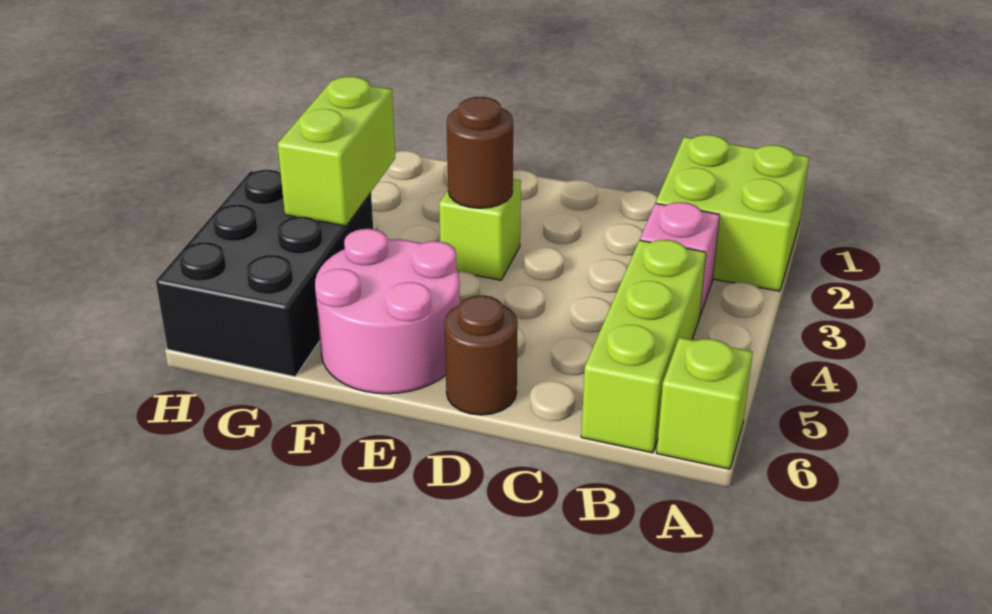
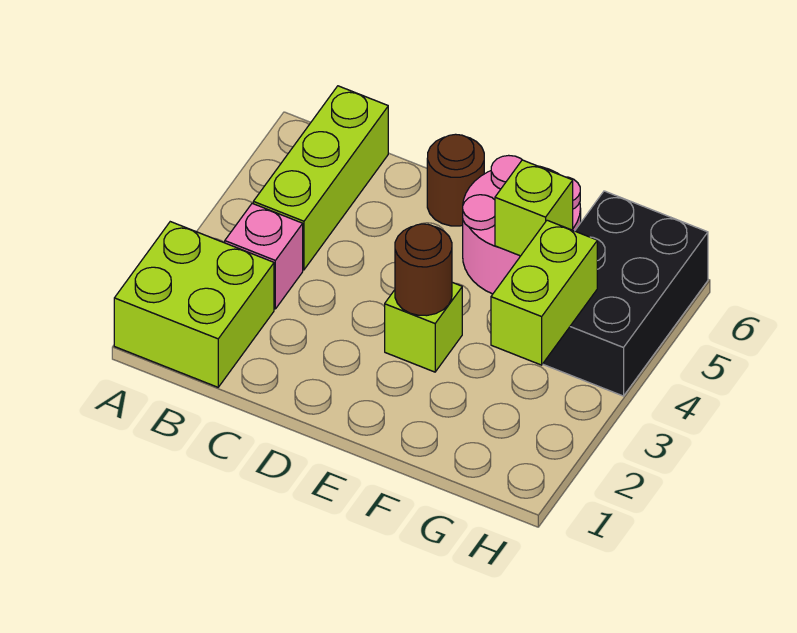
lime 1x1 brick [657,337,753,469] -> lime 1x1 brick moved to [495,160,573,256]

